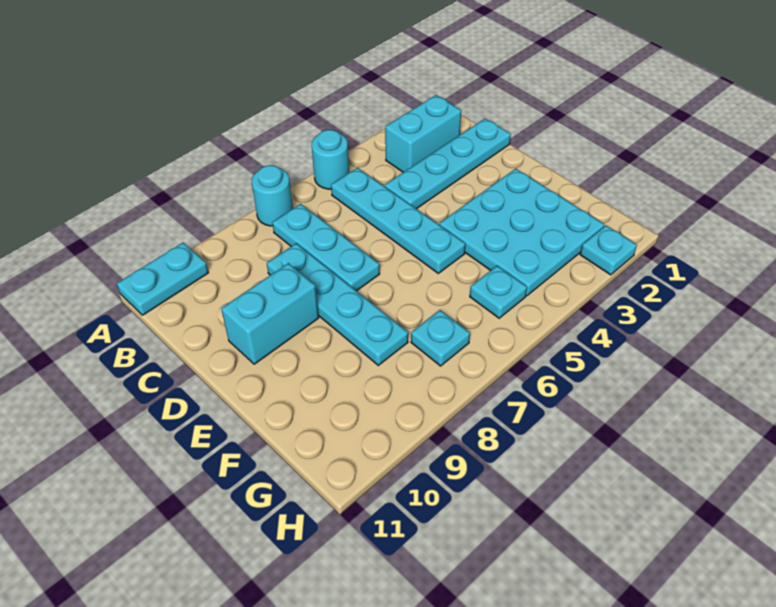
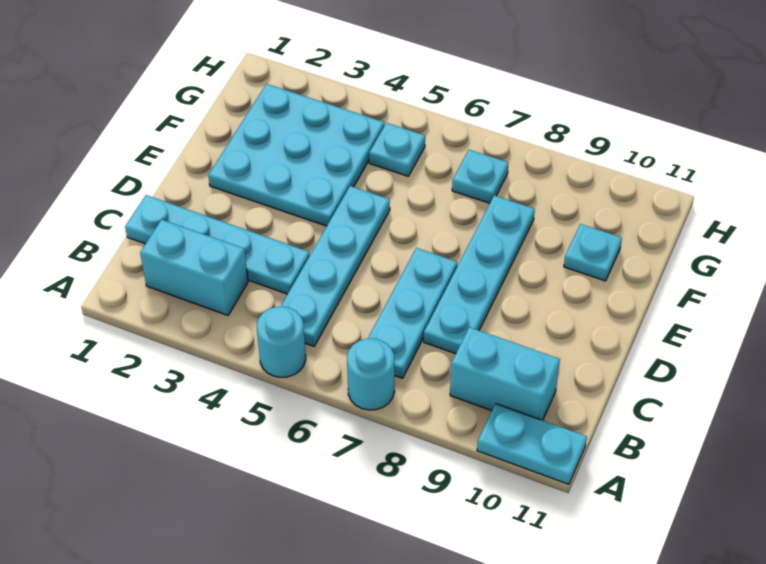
cyan 1x2 brick [221,263,319,364] -> cyan 1x2 brick moved to [450,327,560,420]
cyan 1x1 plate [580,225,637,275] -> cyan 1x1 plate moved to [564,224,622,281]

